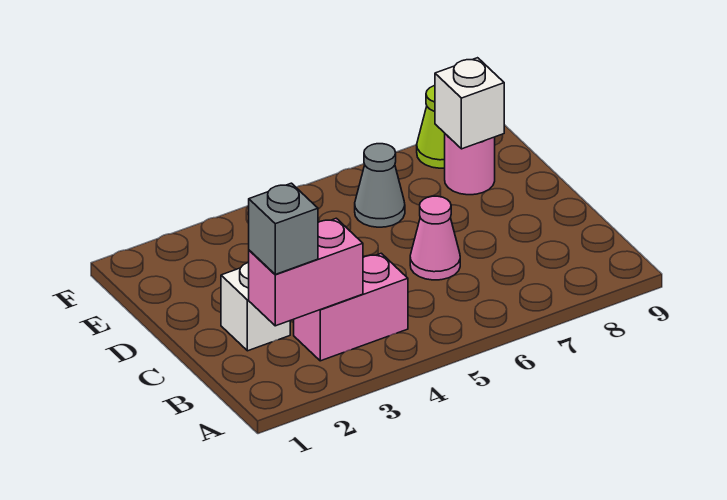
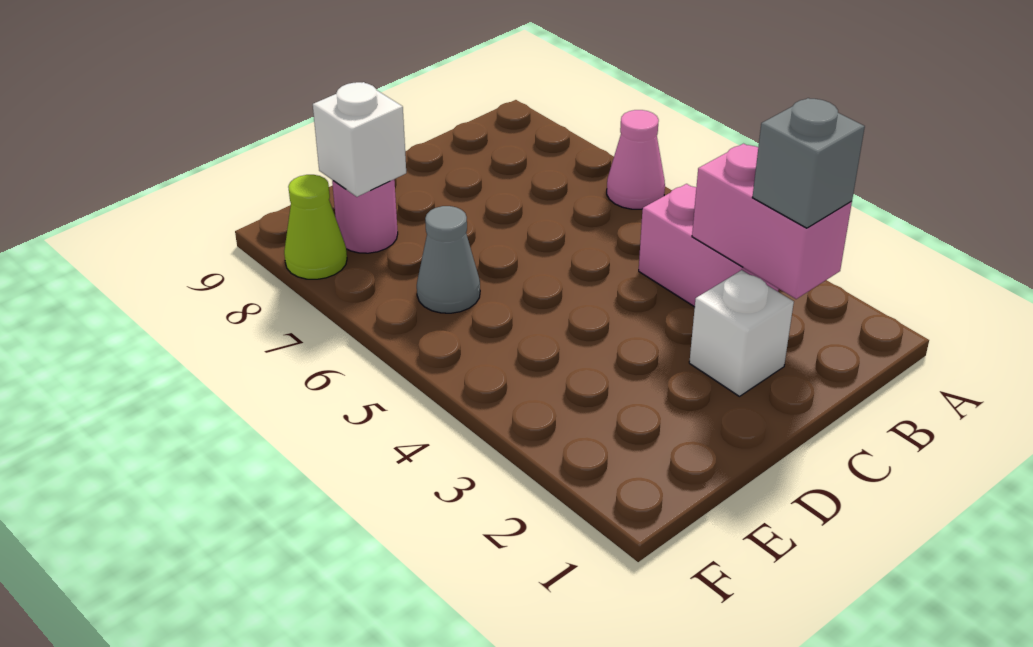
pink 1x1 cone [410,196,460,280] -> pink 1x1 cone moved to [607,110,665,209]

